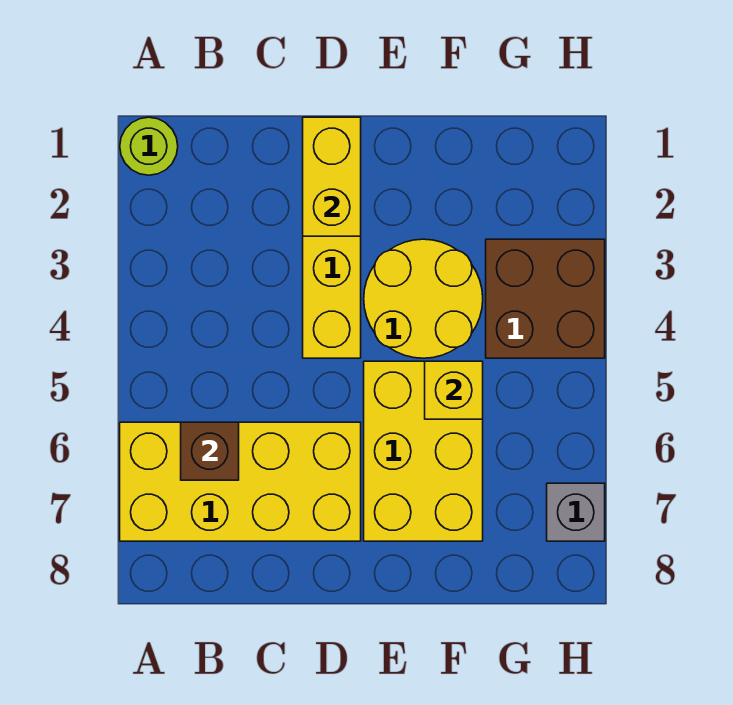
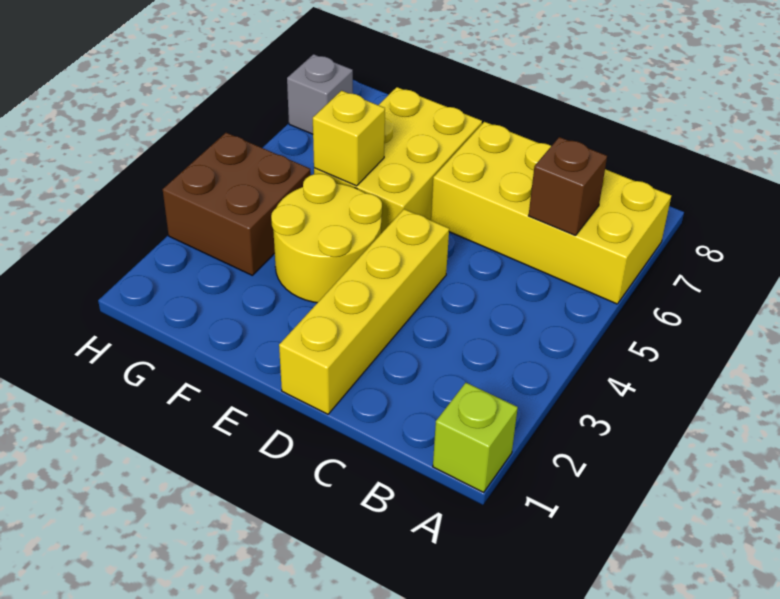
lime 1x1 round brick [120,117,178,175] -> lime 1x1 brick [433,383,518,492]
yellow 1x2 brick [303,117,361,236] -> none

